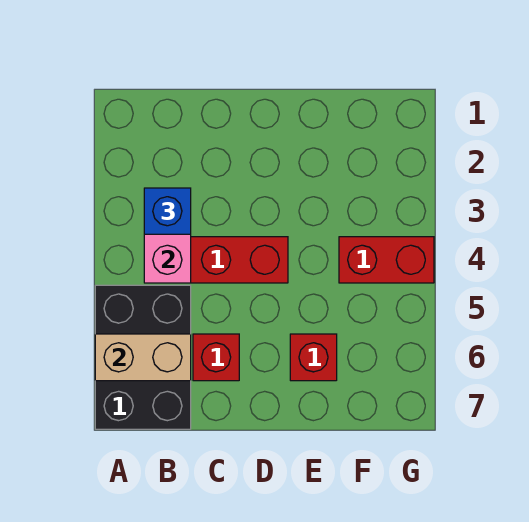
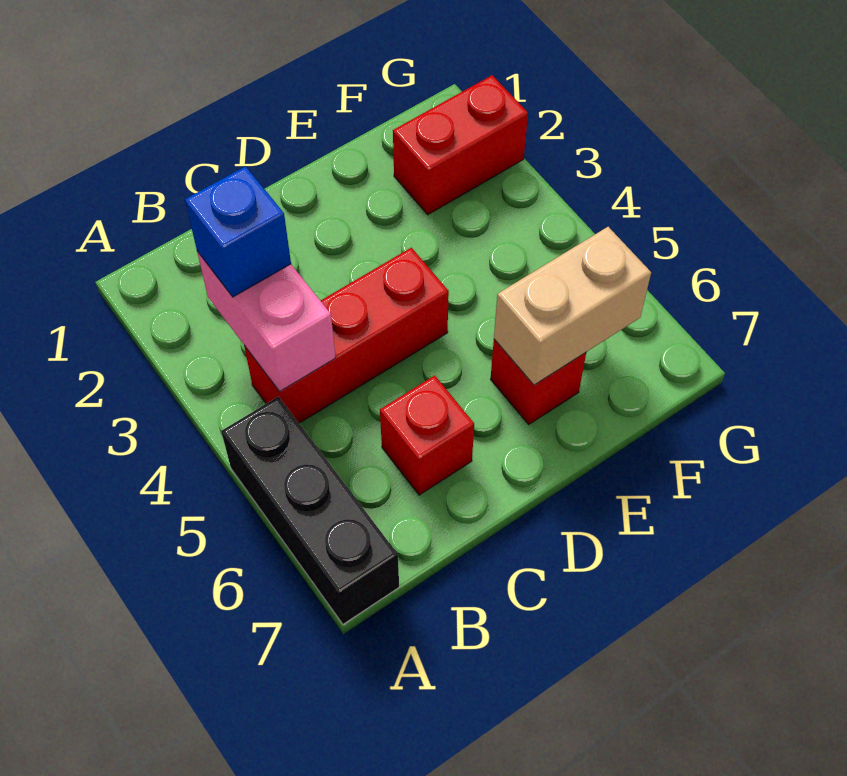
black 2x3 brick [95,285,191,429] -> black 1x3 brick [221,397,399,624]
tan 1x2 brick [95,334,191,381] -> tan 1x2 brick moved to [494,227,651,385]
red 1x2 brick [339,237,434,283] -> red 1x2 brick moved to [393,75,528,215]

